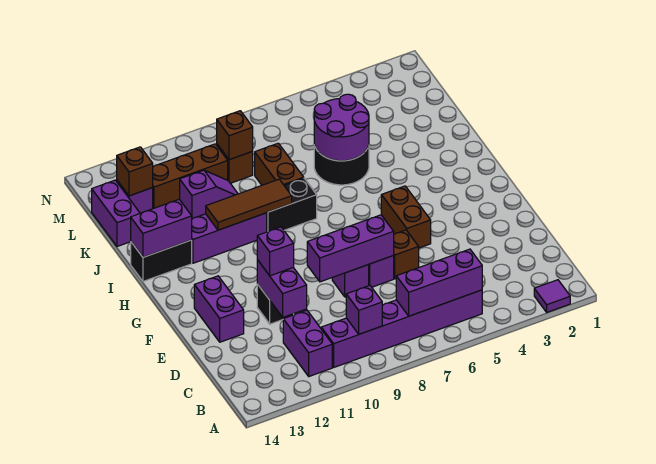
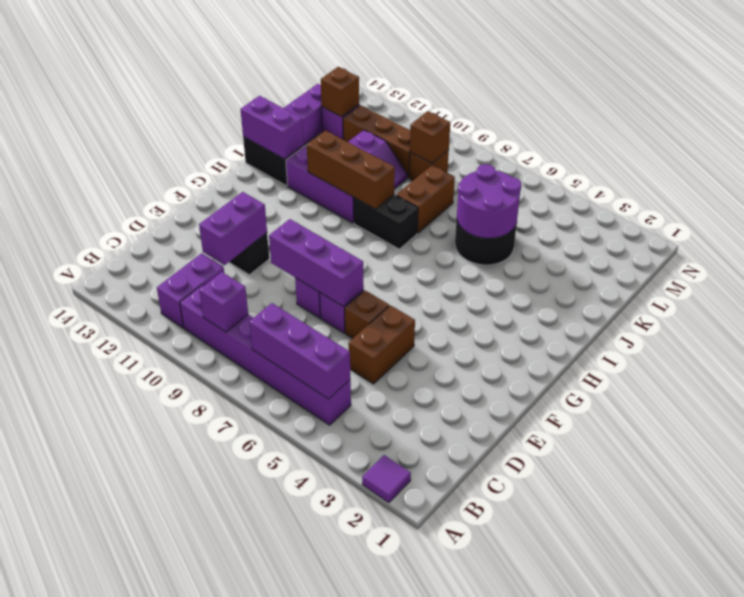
purple 1x1 brick [257,227,294,276] -> none
purple 1x2 brick [194,276,244,342] -> none
brown 1x2 brick [381,186,431,248] -> brown 1x2 brick moved to [349,305,415,384]
brown 1x3 tile [206,179,292,230] -> brown 1x3 brick [307,131,395,209]

